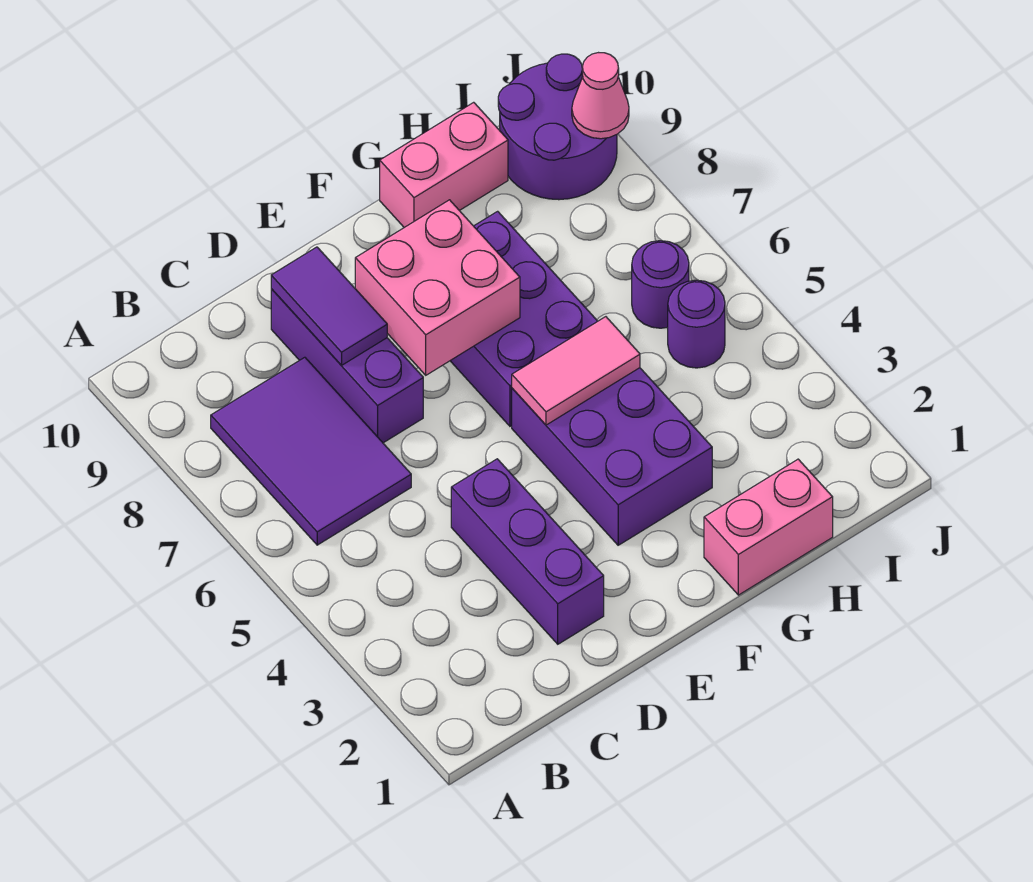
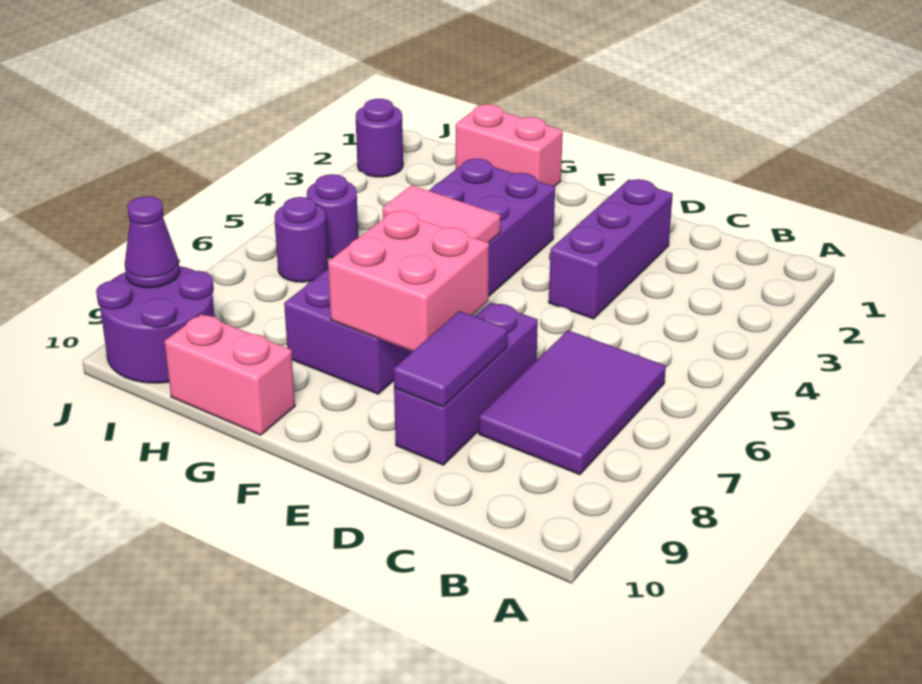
none -> purple 1x1 round brick [356,99,403,177]
pink 1x1 cone [572,53,629,139] -> purple 1x1 cone [125,196,180,288]

